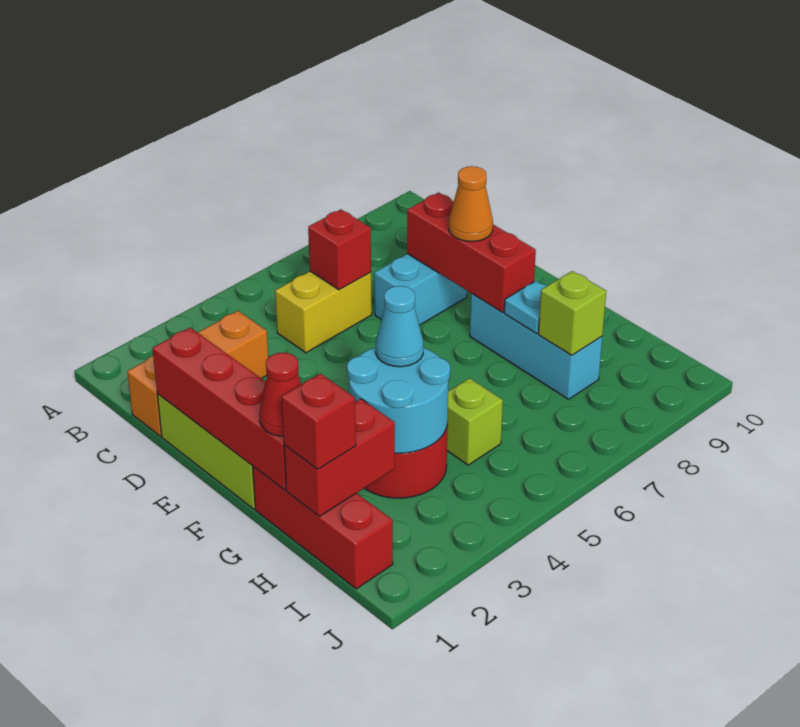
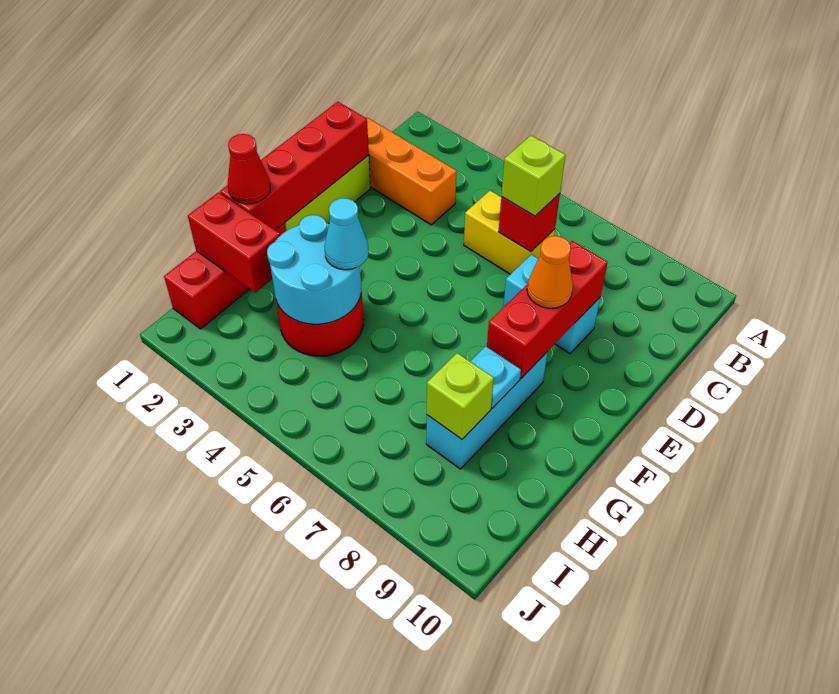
red 1x1 brick [281,373,356,469] -> none
lime 1x1 brick [447,378,503,465] -> lime 1x1 brick moved to [501,135,566,216]

